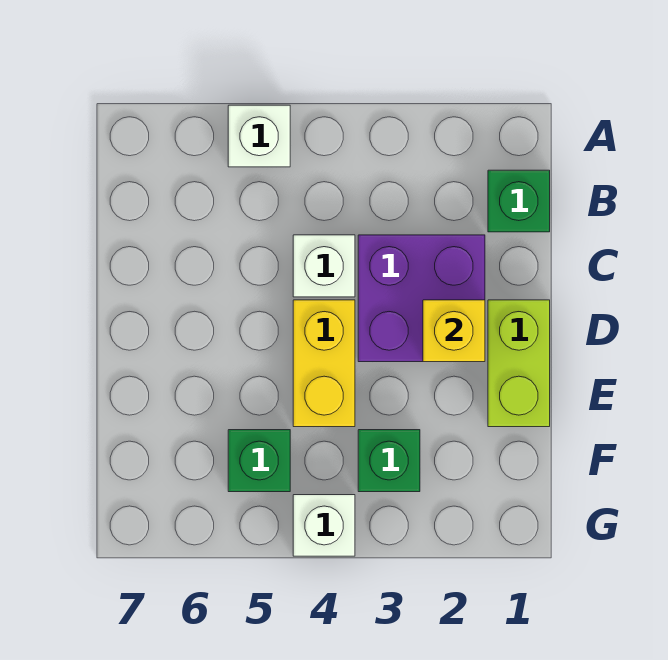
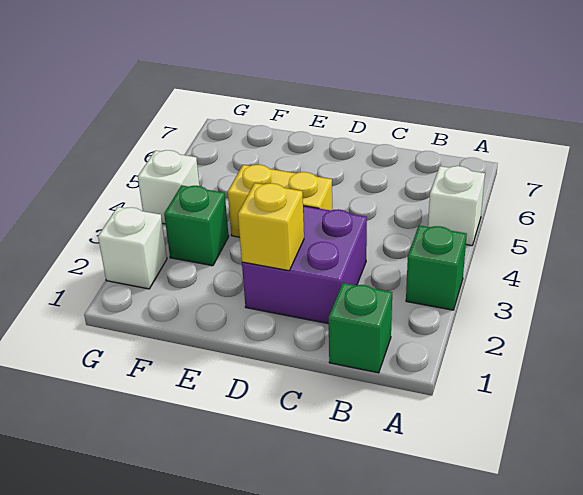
white 1x1 brick [293,235,355,297] -> white 1x1 brick moved to [98,207,167,289]
lime 1x2 brick [488,300,550,427] -> none
green 1x1 brick [228,430,290,492] -> green 1x1 brick moved to [406,225,467,310]

